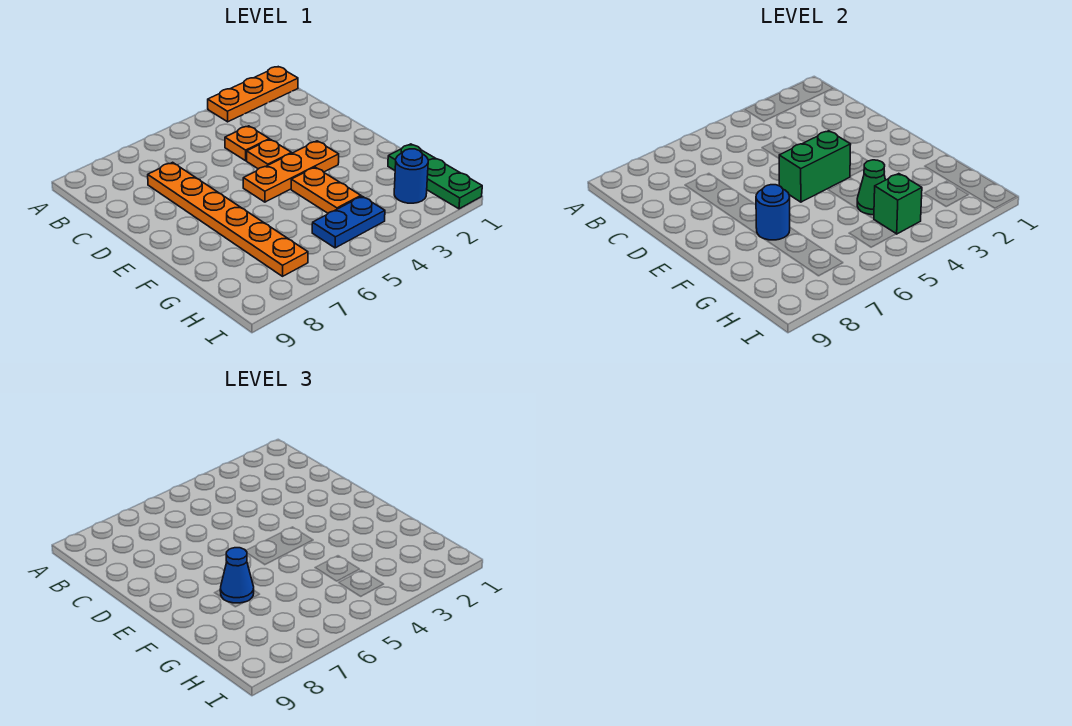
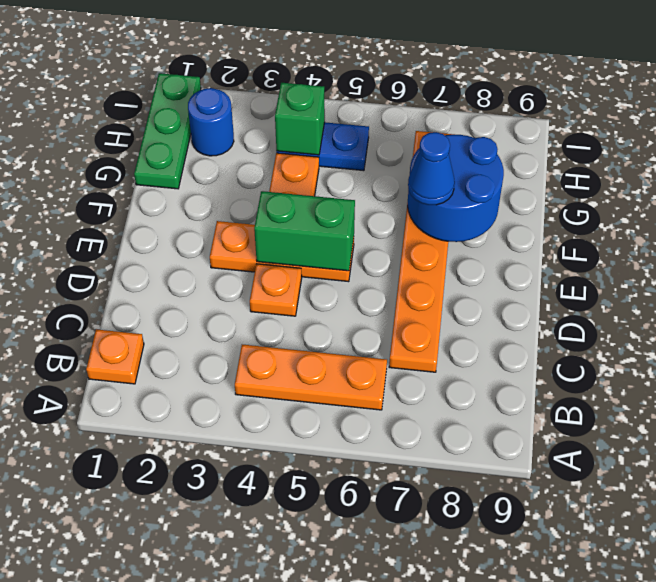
orange 1x3 plate [208,67,298,122] -> orange 1x3 plate moved to [235,345,387,410]
orange 1x1 plate [225,126,269,161] -> orange 1x1 plate moved to [86,329,144,384]
blue 1x1 round brick [756,185,790,240] -> blue 2x2 round brick [408,134,504,242]
green 1x1 cone [857,160,885,215] -> none

